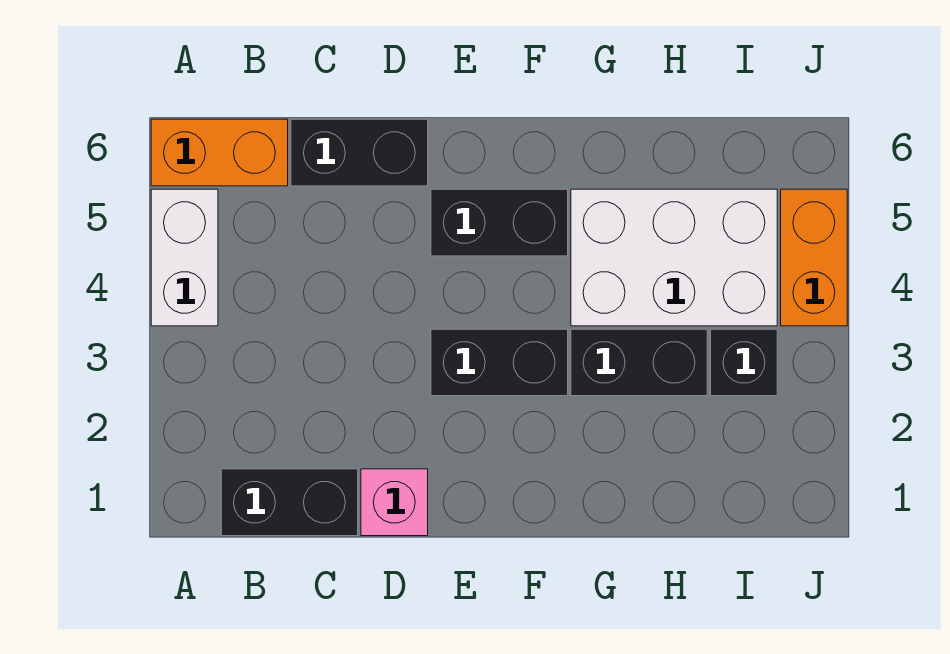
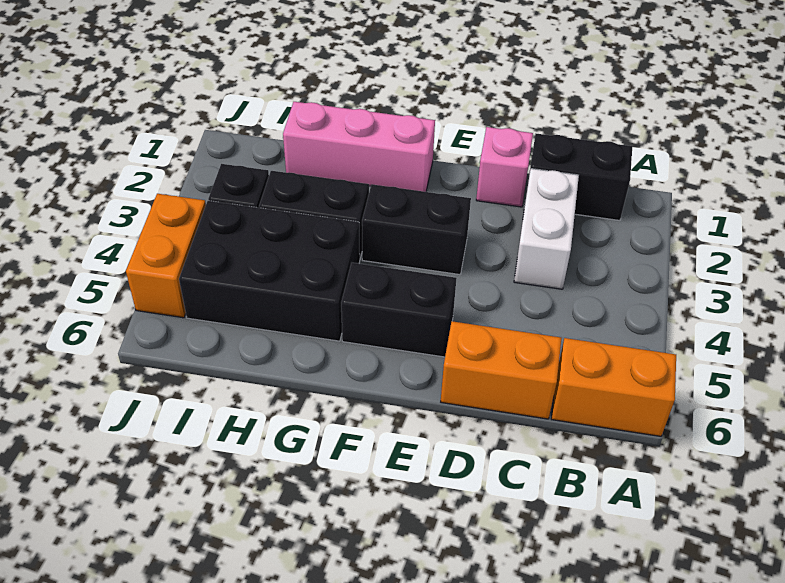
white 1x2 brick [151,189,218,326] -> white 1x2 brick moved to [514,169,579,289]
black 1x2 brick [291,119,428,186] -> orange 1x2 brick [441,321,561,419]
none -> pink 1x3 brick [283,102,435,192]
white 2x3 brick [571,189,777,326] -> black 2x3 brick [179,201,360,341]

